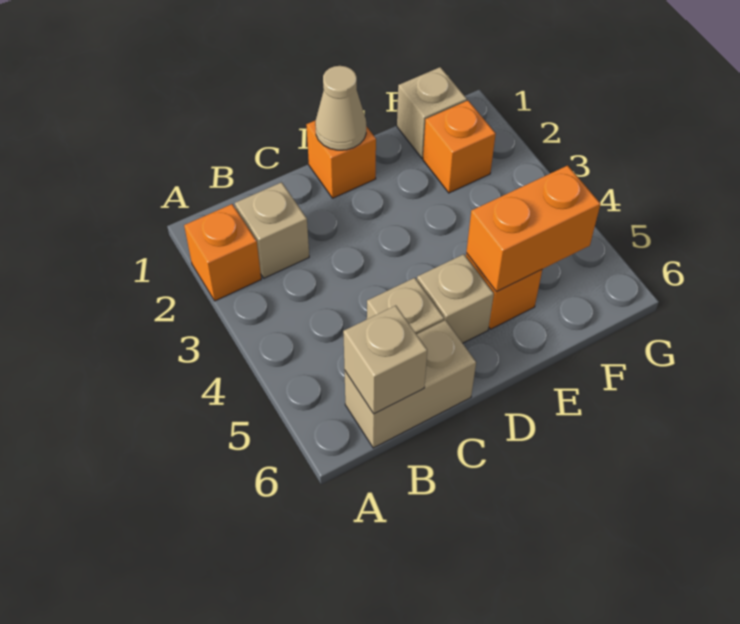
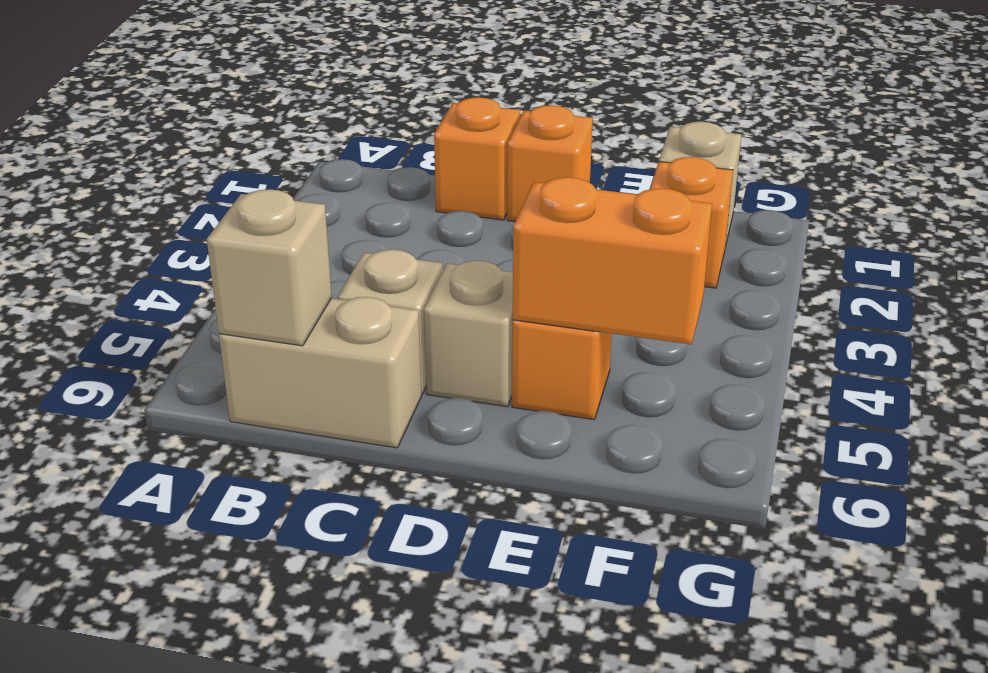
orange 1x1 brick [184,204,261,301] -> orange 1x1 brick moved to [434,97,520,220]
tan 1x1 brick [235,182,309,278] -> none
tan 1x1 cone [315,66,366,150] -> none

